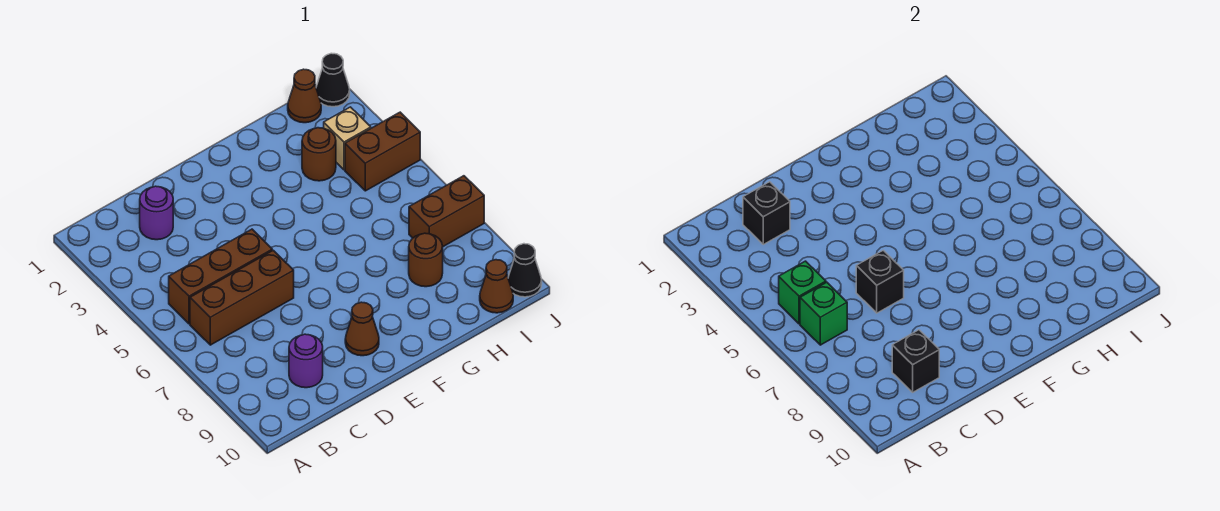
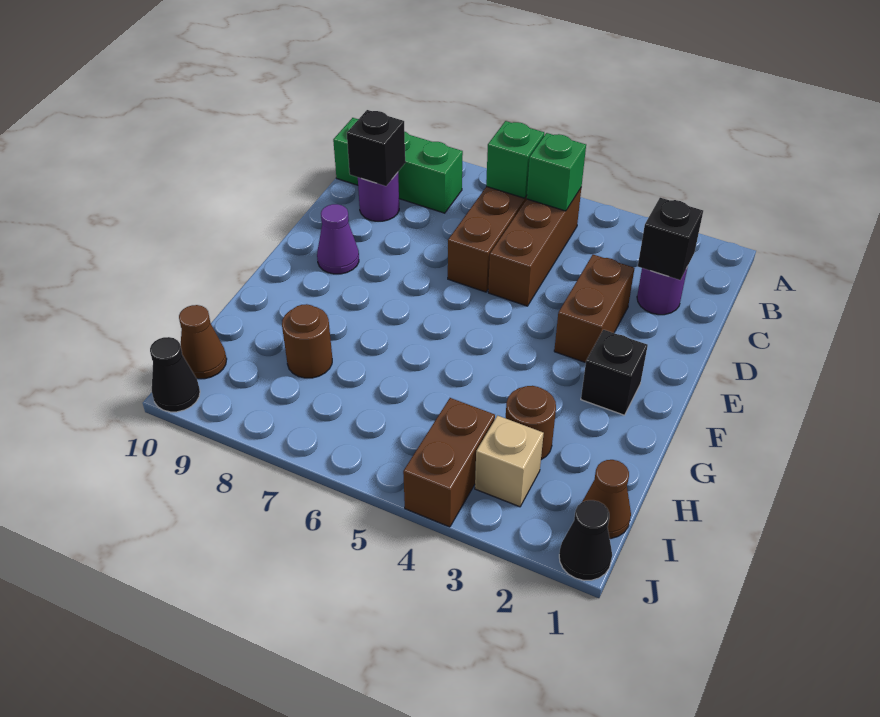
none -> green 1x3 brick [333,118,463,213]
black 1x1 brick [856,250,904,313] -> black 1x1 brick moved to [581,330,648,415]
brown 1x1 cone [345,302,379,356] -> purple 1x1 cone [317,204,359,274]
brown 1x2 brick [409,176,484,247] -> brown 1x2 brick moved to [554,255,634,363]

